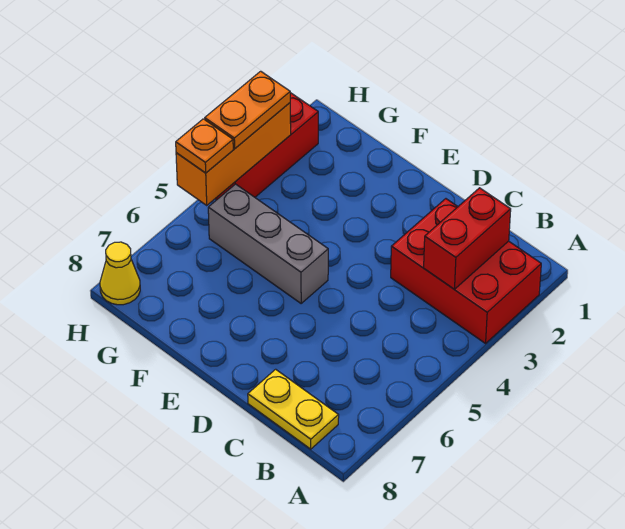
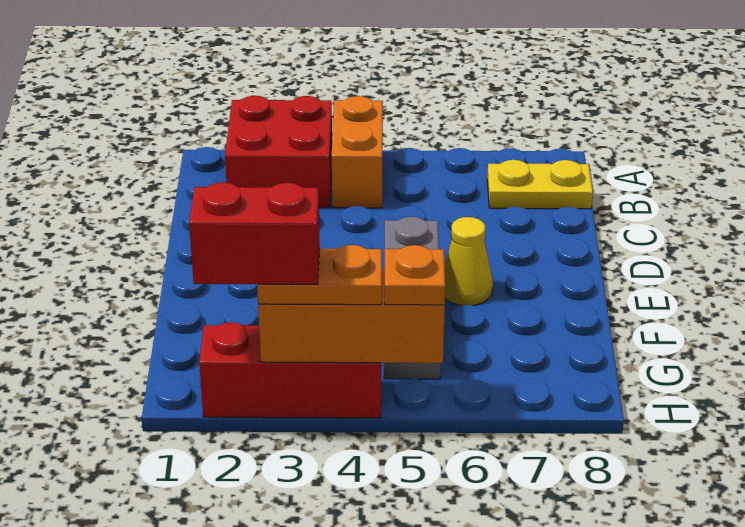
red 2x3 brick [391,199,541,343] -> red 2x2 brick [225,96,332,208]
none -> orange 1x2 brick [332,96,383,208]
red 1x2 brick [424,188,511,289] -> red 1x2 brick moved to [189,182,320,284]
yellow 1x2 plate [248,369,339,449] -> yellow 1x2 plate turned to [487,160,593,209]
yellow 1x1 cone [100,242,140,305] -> yellow 1x1 cone moved to [444,217,493,305]

